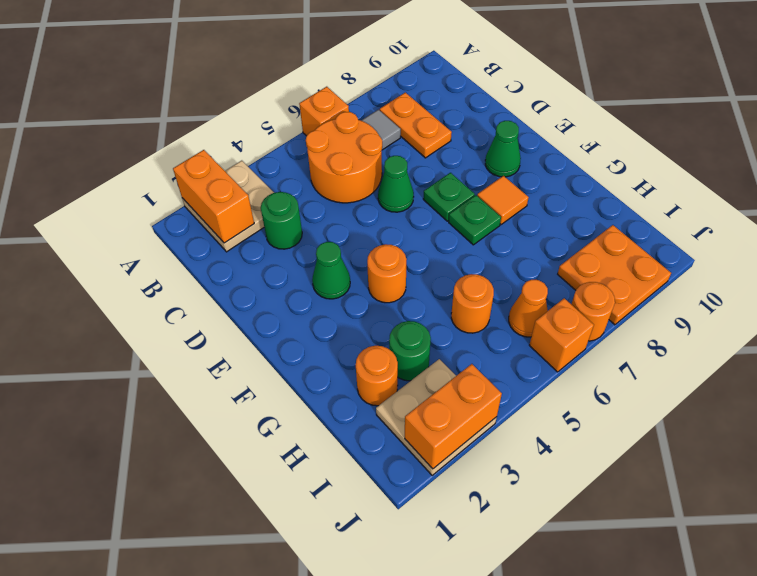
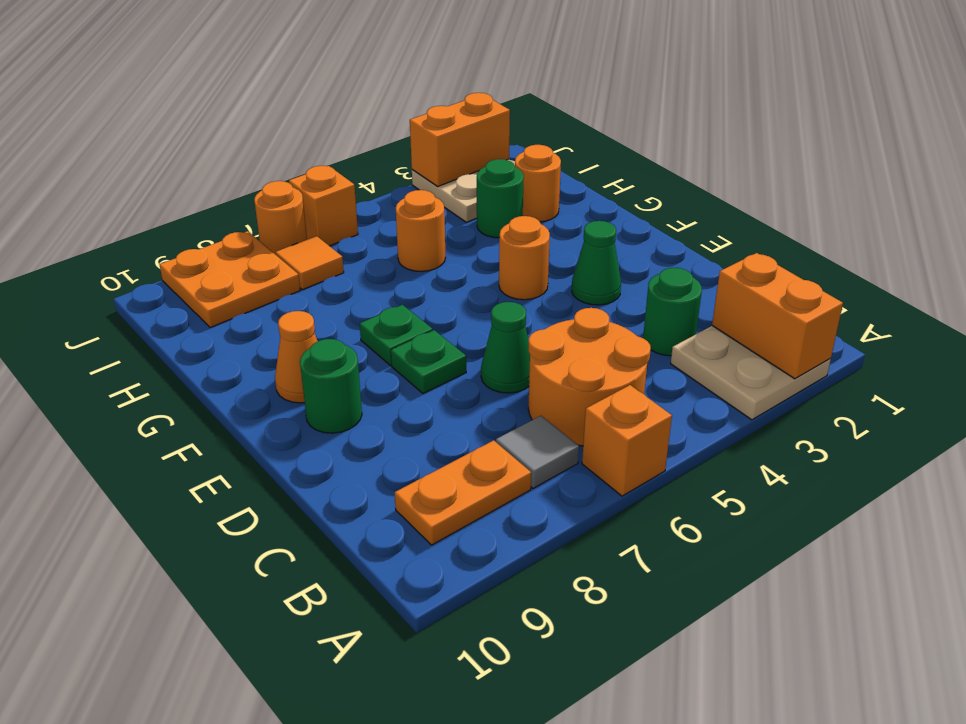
orange 1x2 plate [380,92,452,158] -> orange 1x2 plate turned to [395,440,531,545]
green 1x1 cone [485,121,521,177] -> green 1x1 round brick [300,339,362,433]
orange 1x1 tile [477,176,529,224] -> orange 1x1 tile moved to [275,236,344,290]
orange 1x1 cone [509,280,548,337] -> orange 1x1 cone moved to [275,311,317,403]

